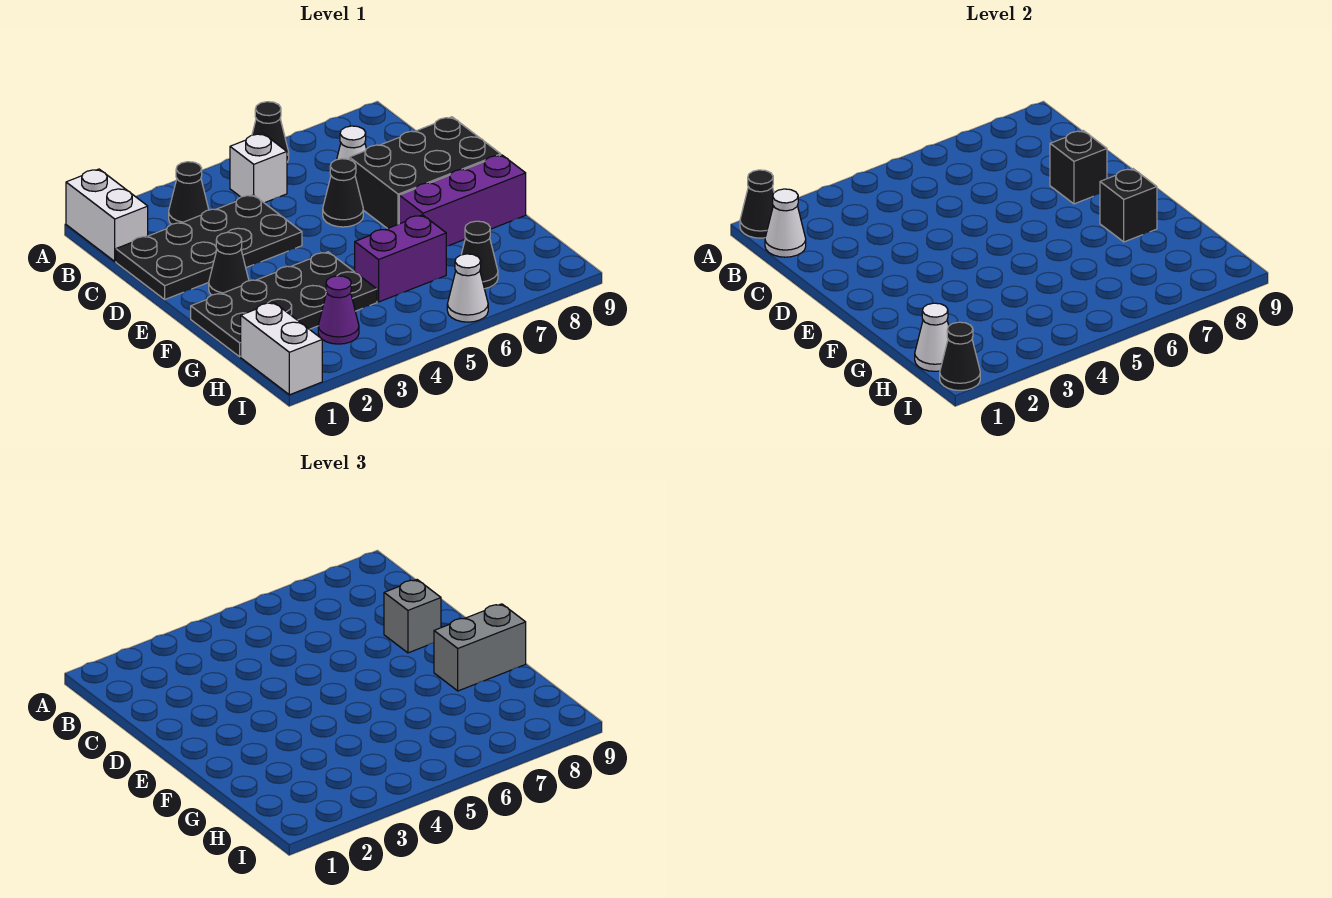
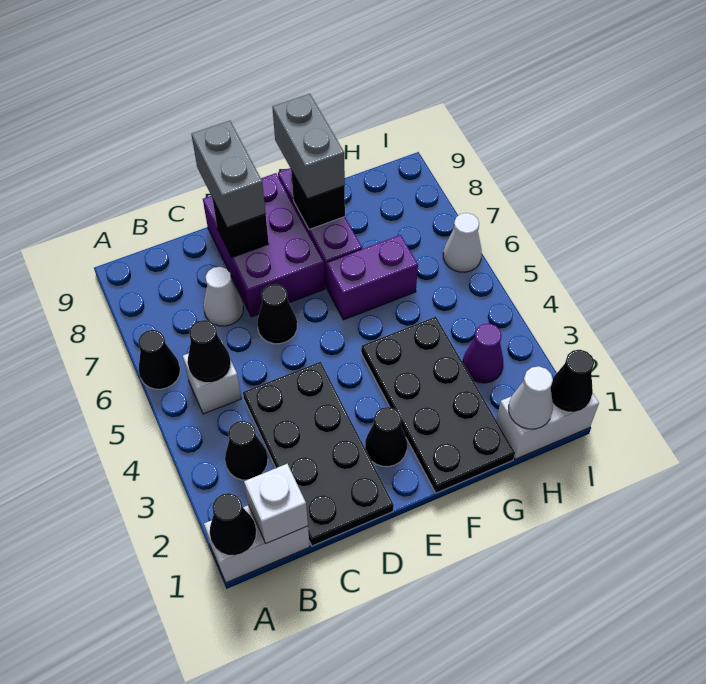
white 1x1 cone [765,189,806,257] -> white 1x1 brick [244,464,308,543]
black 2x3 brick [349,117,501,229] -> purple 2x3 brick [203,173,325,317]
grey 1x1 brick [384,580,441,653] -> grey 1x2 brick [191,121,266,228]
purple 1x2 brick [355,215,446,302] -> purple 1x2 brick turned to [327,235,418,320]
black 1x1 cone [461,221,498,289] -> black 1x1 cone moved to [187,320,231,383]

